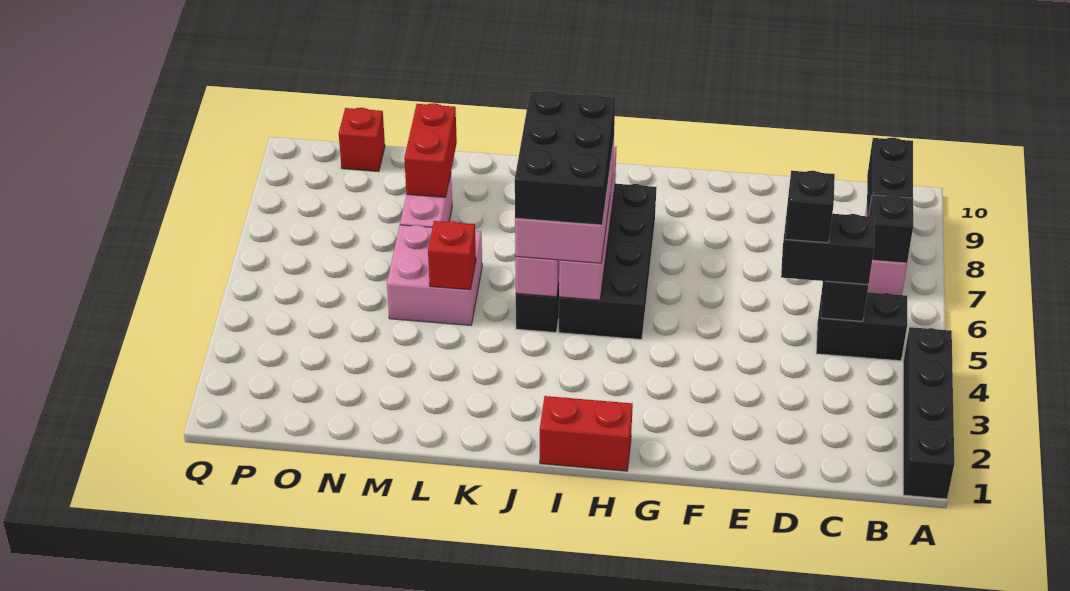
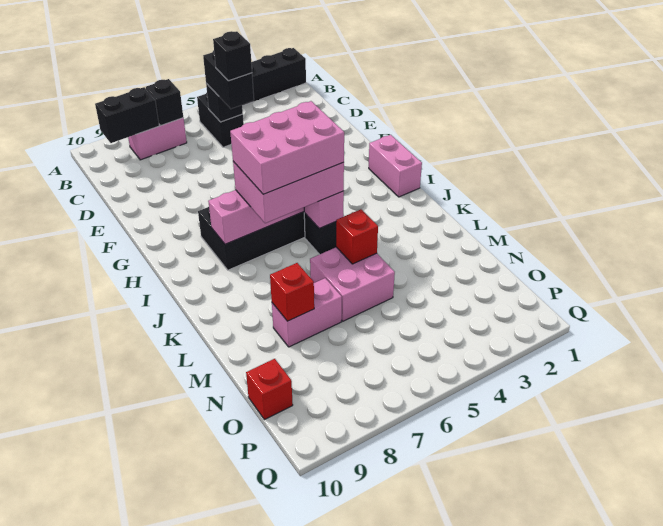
red 1x2 brick [540,396,633,471] -> pink 1x2 brick [369,135,422,197]
black 2x3 brick [515,91,615,225] -> pink 2x3 brick [230,101,344,194]
red 1x2 brick [404,103,457,197] -> red 1x1 brick [270,263,314,321]

